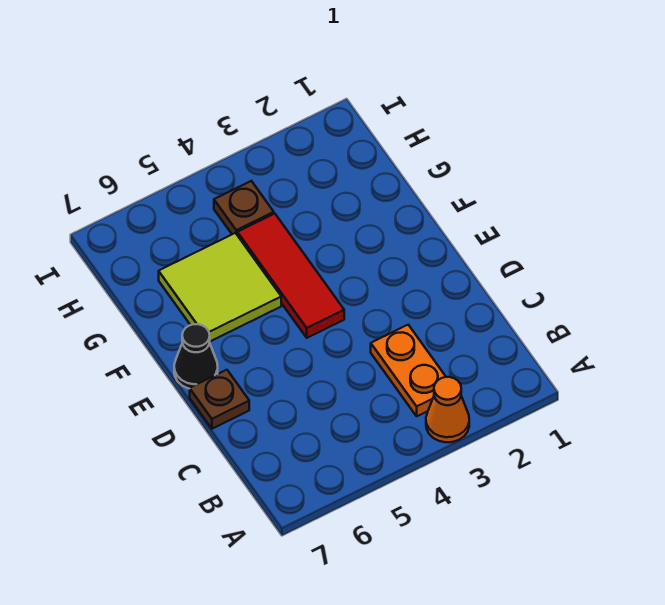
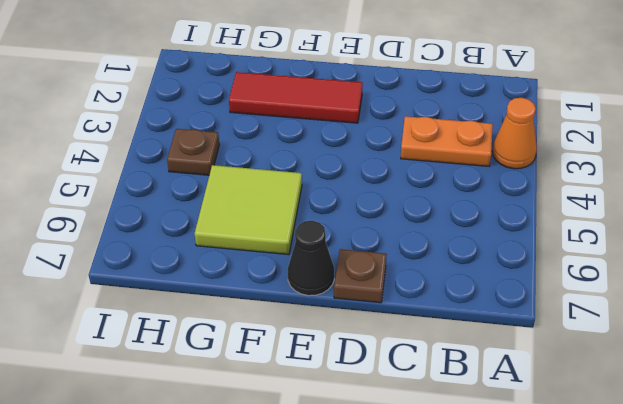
red 1x3 tile [237,214,344,338] -> red 1x3 tile moved to [229,72,363,123]

